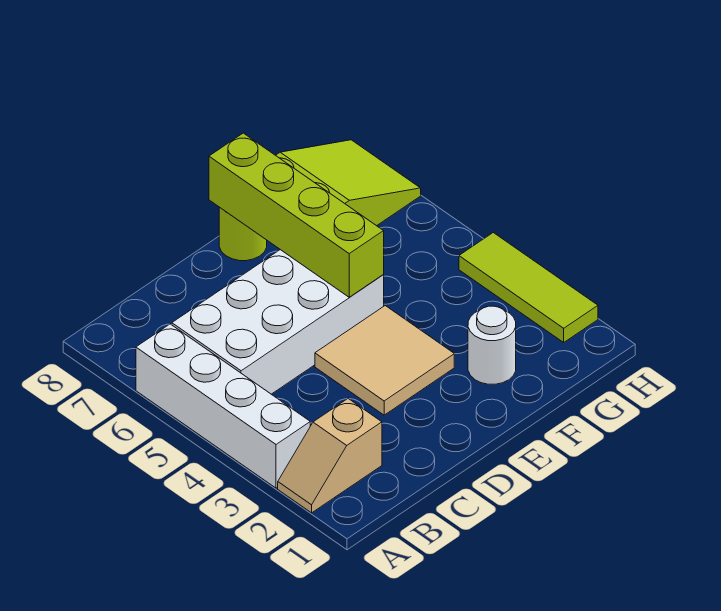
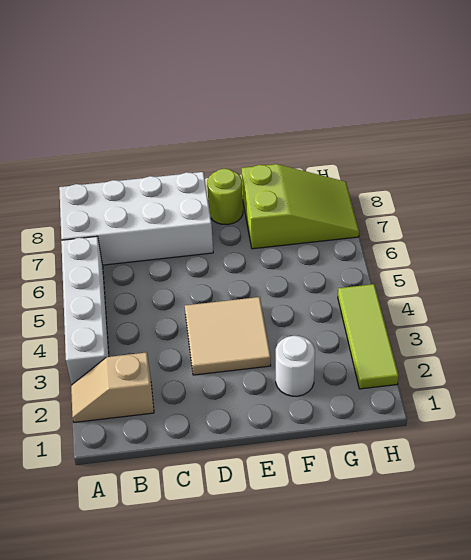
white 2x4 brick [172,250,384,394] -> white 2x4 brick moved to [59,172,213,265]
lime 1x4 brick [209,133,384,297] -> none

